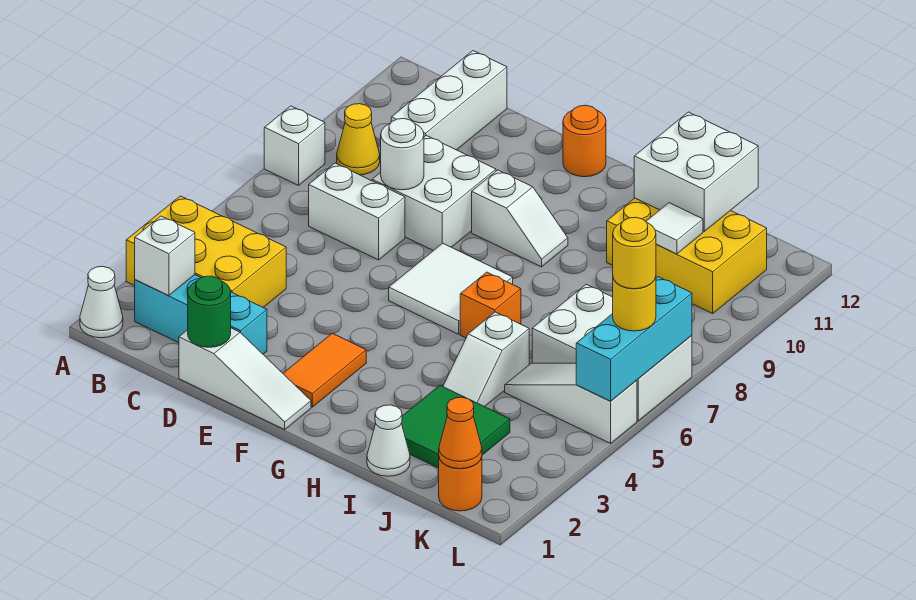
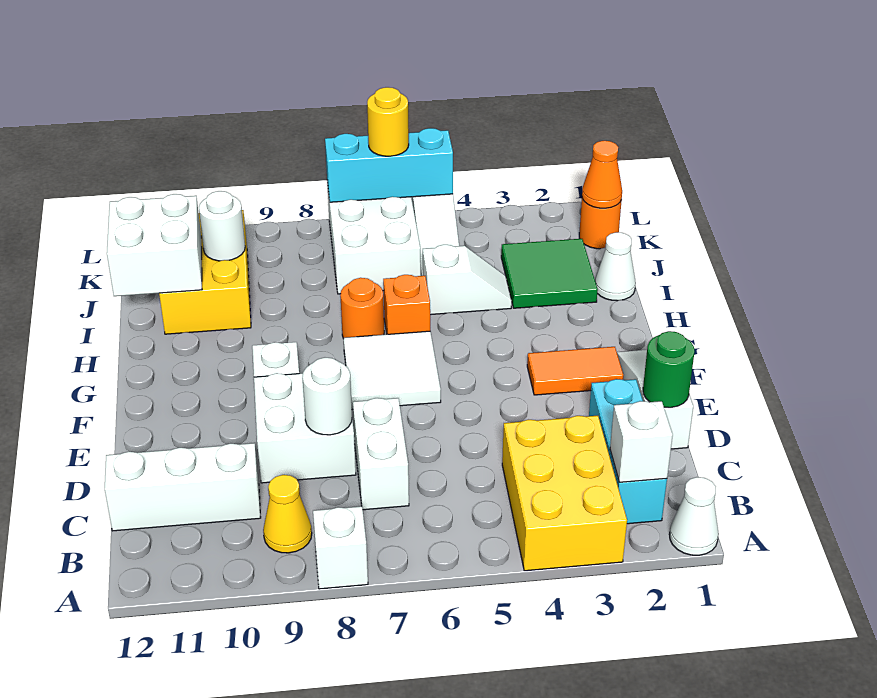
orange 1x1 round brick [563,105,606,177] -> orange 1x1 round brick moved to [340,278,384,339]
white 1x1 tile [646,203,703,254] -> white 1x1 round brick [199,191,245,261]
yellow 1x1 round brick [613,217,656,289] -> none

